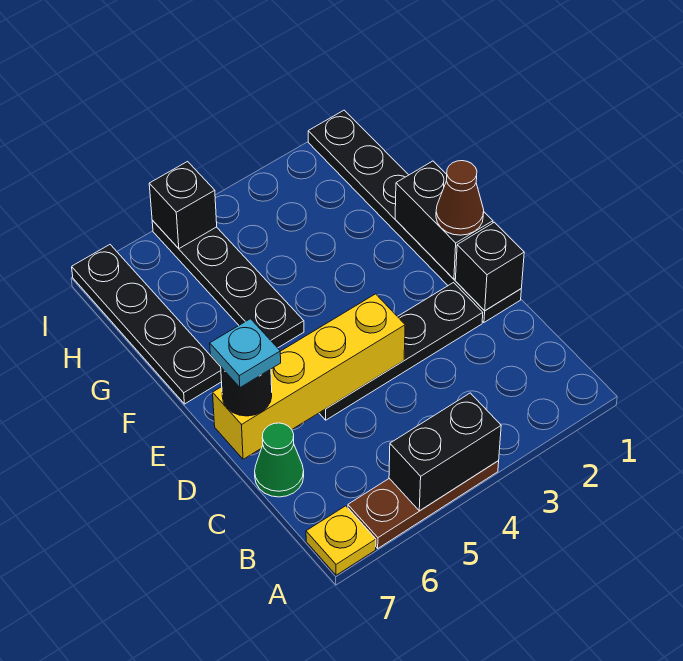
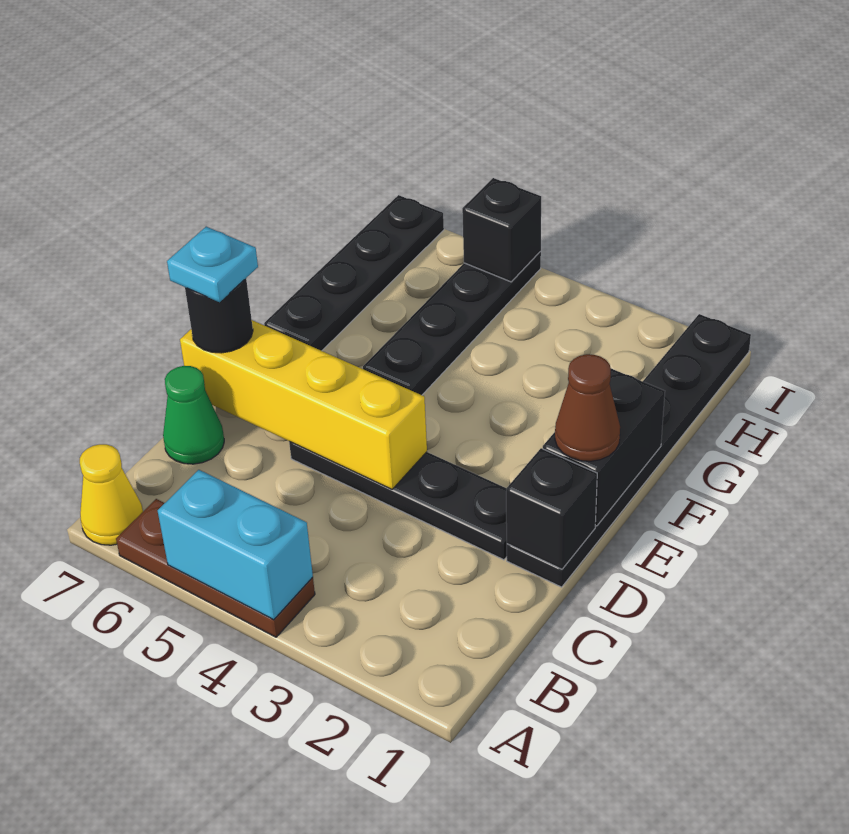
black 1x2 brick [389,393,501,511] -> cyan 1x2 brick [158,470,313,620]
yellow 1x1 plate [306,506,376,575] -> yellow 1x1 cone [80,444,143,545]

